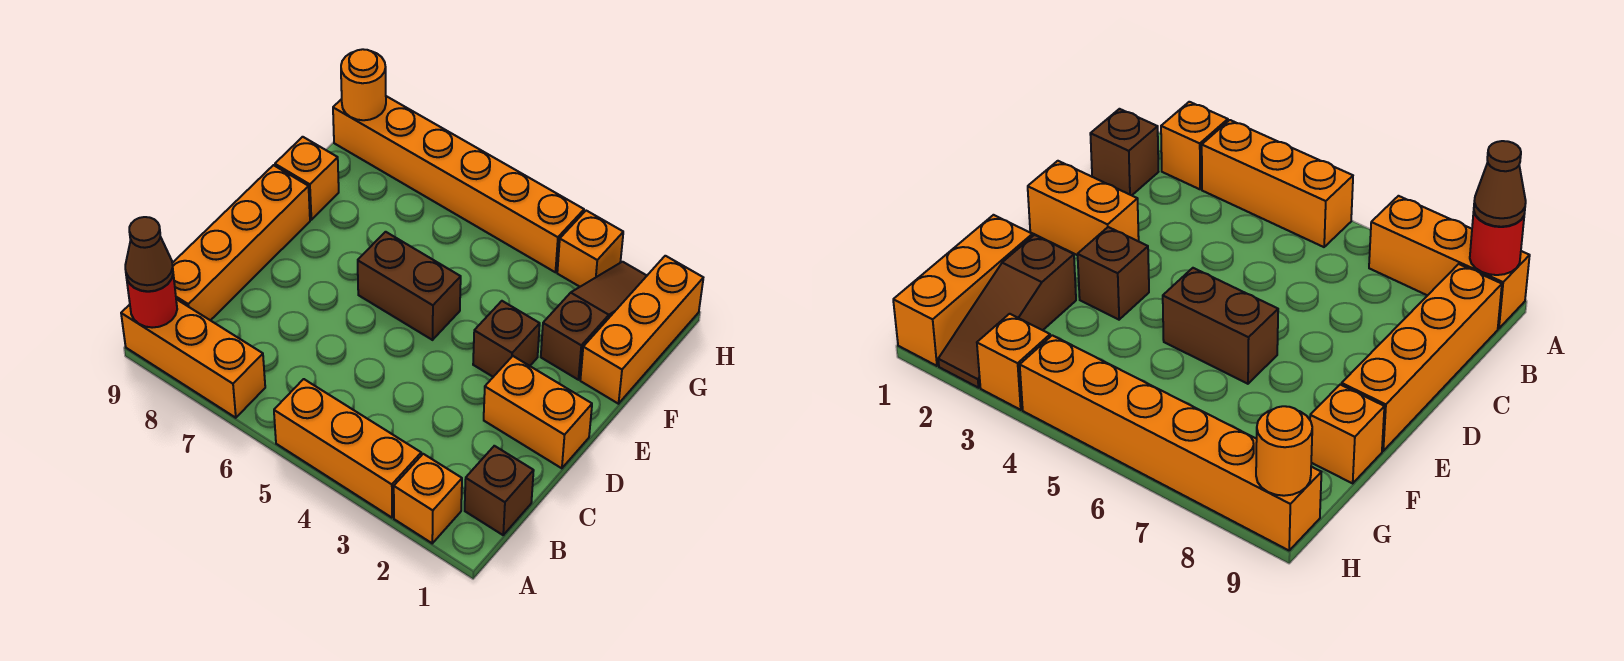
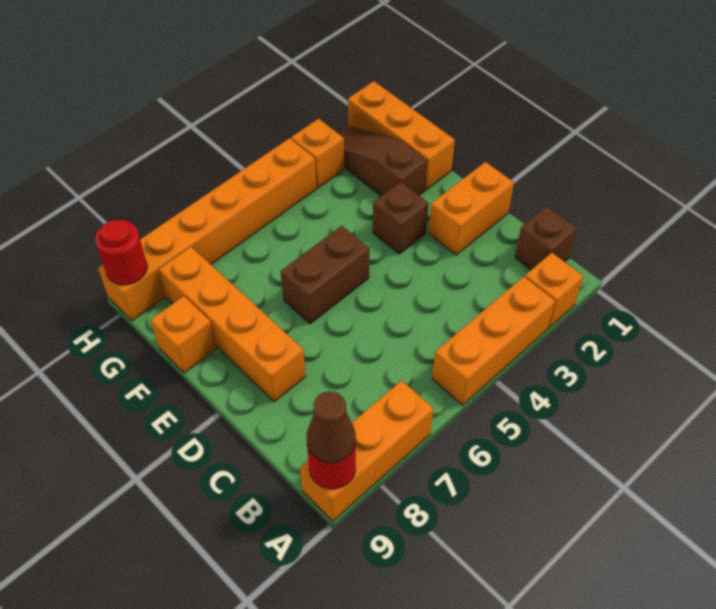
orange 1x4 brick [172,165,310,320] -> orange 1x4 brick moved to [159,247,306,402]
orange 1x1 round brick [341,49,386,120] -> red 1x1 round brick [95,220,147,285]

